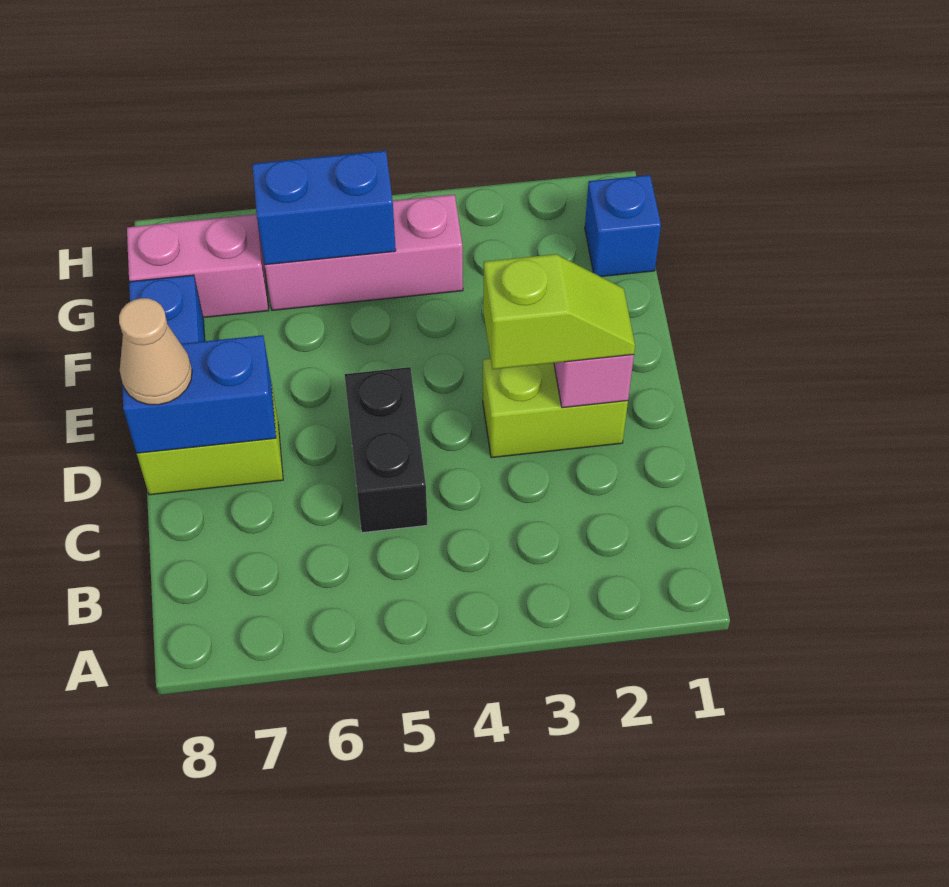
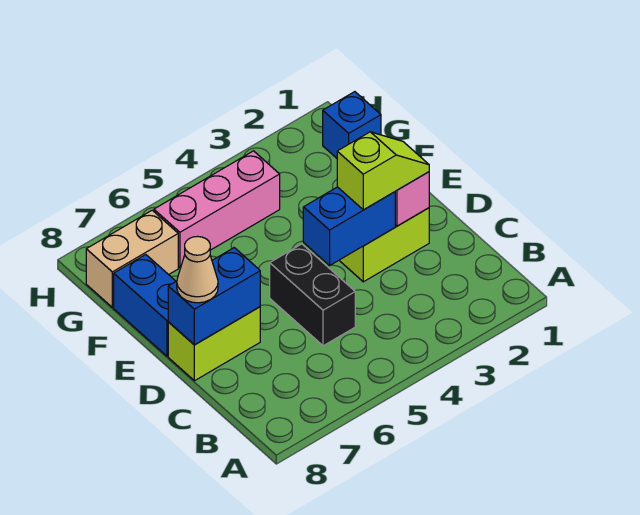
blue 1x2 brick [252,151,396,265] -> blue 1x2 brick moved to [303,187,395,266]
pink 1x2 brick [127,214,269,318] -> tan 1x2 brick [86,210,178,307]

